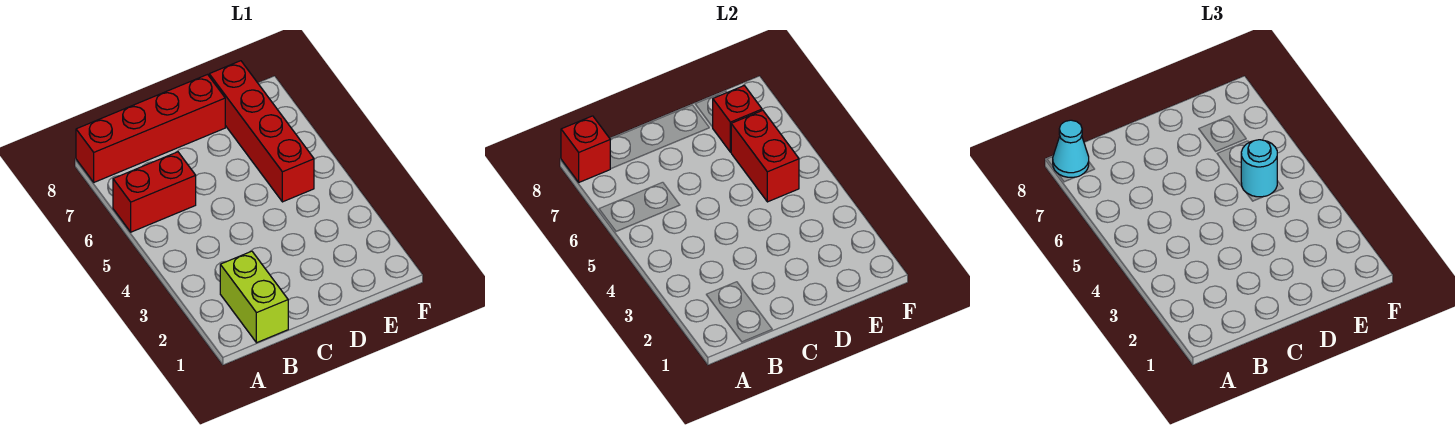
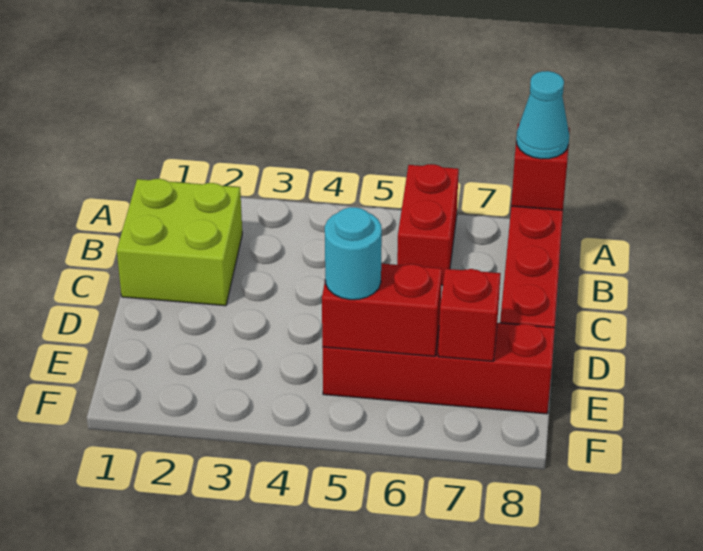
lime 1x2 brick [220,251,288,343] -> lime 2x2 brick [117,179,242,306]

